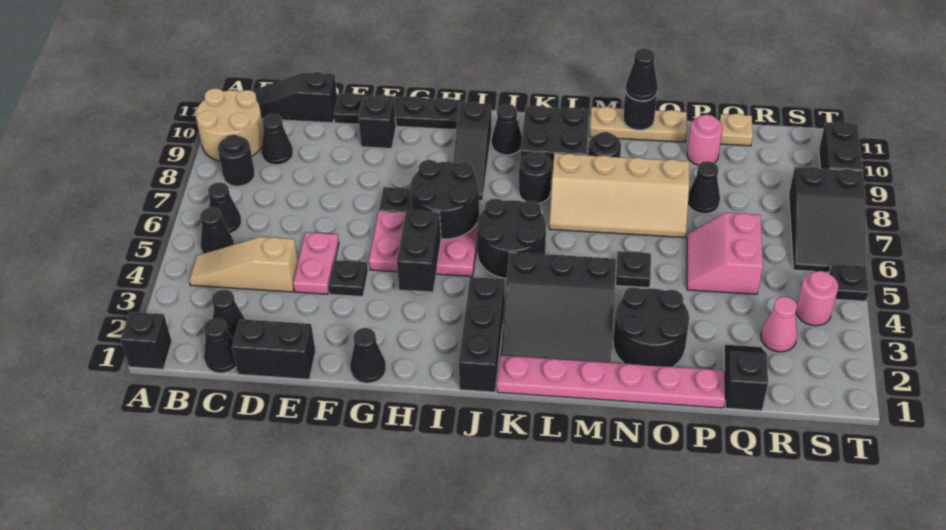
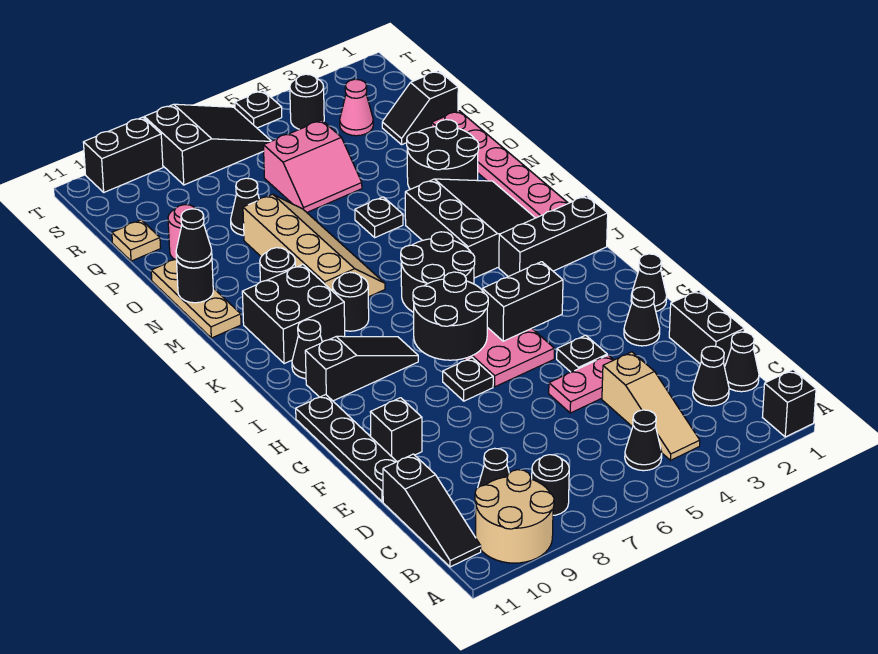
black 1x1 cone [208,182,241,234] -> black 1x1 cone moved to [624,287,660,346]
pink 1x1 round brick [796,271,838,326] -> black 1x1 round brick [290,74,324,129]

